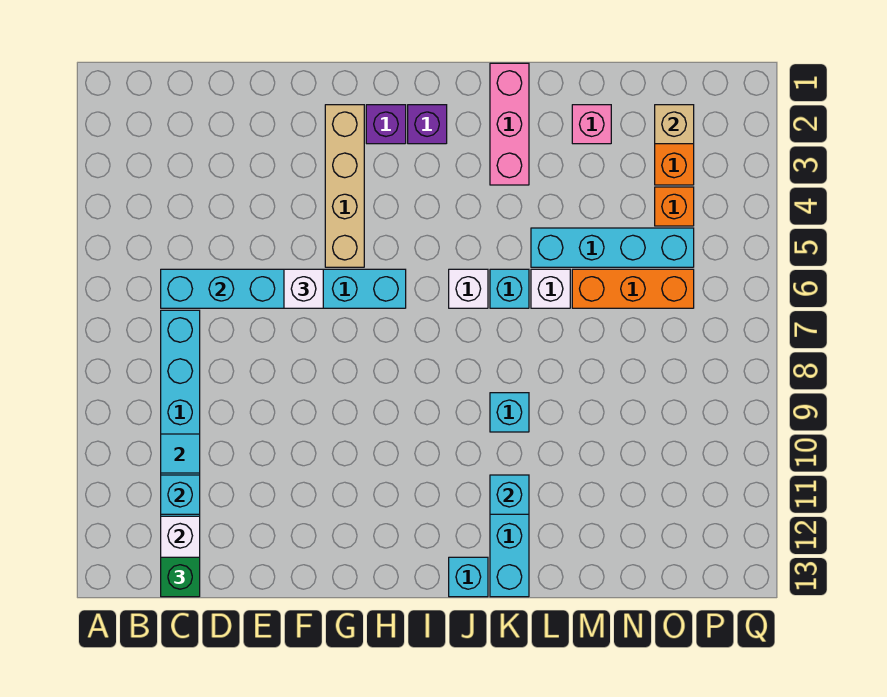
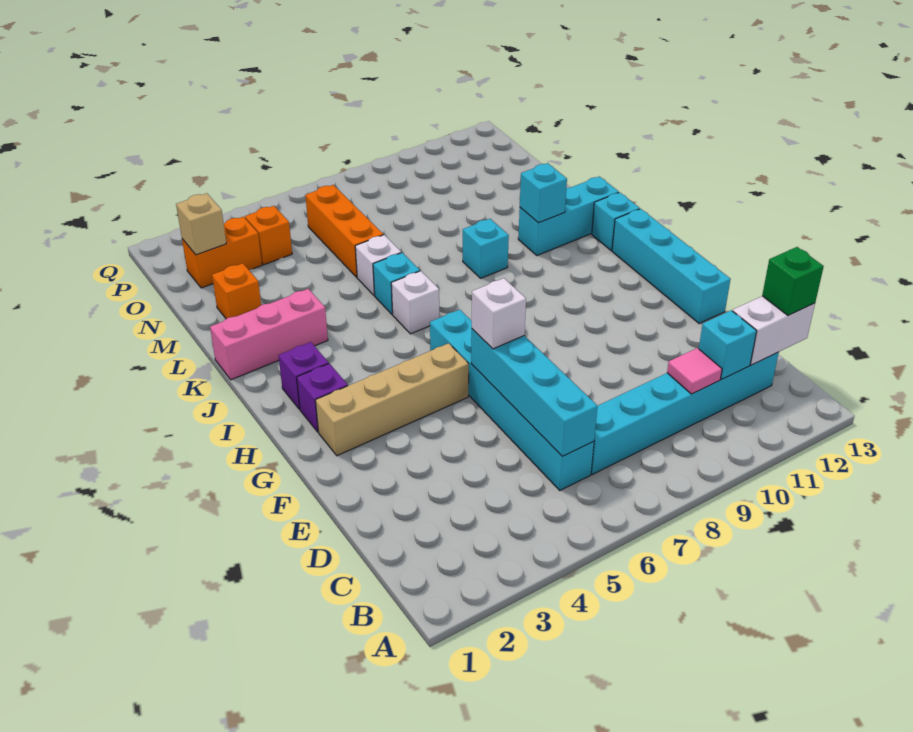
cyan 1x1 tile [161,434,200,473] -> pink 1x1 tile [667,348,722,394]
cyan 1x4 brick [531,228,694,267] -> cyan 1x4 brick moved to [612,209,731,323]
pink 1x1 brick [572,105,611,144] -> orange 1x1 brick [212,263,261,319]

